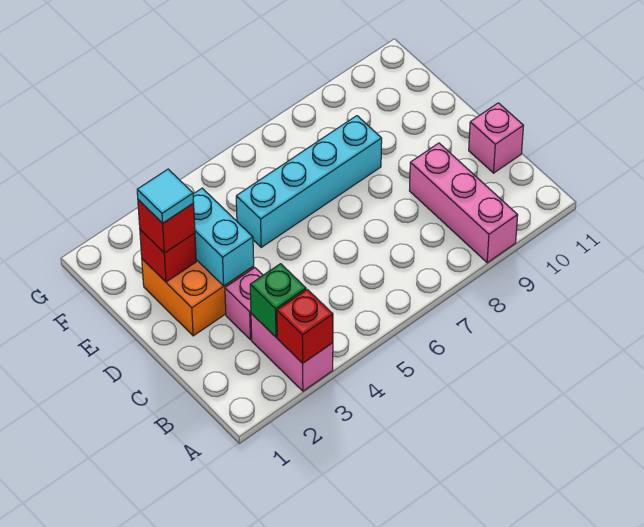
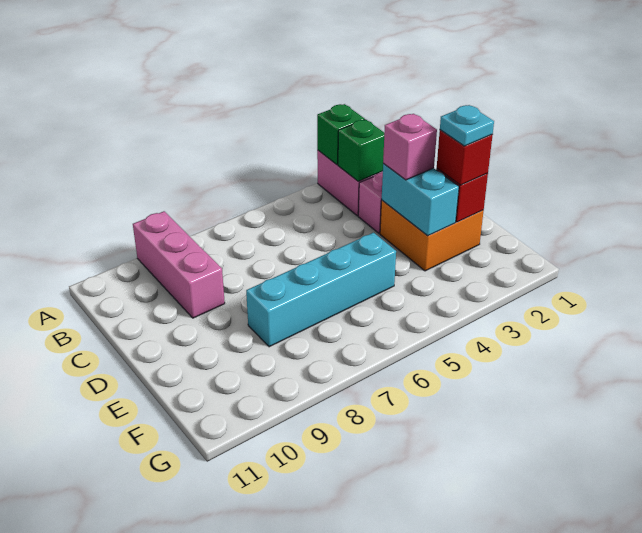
red 1x1 brick [277,289,333,363] -> green 1x1 brick [317,104,365,165]
pink 1x1 brick [469,103,523,173] -> pink 1x1 brick moved to [383,114,437,180]
cyan 1x1 tile [137,169,194,223] -> cyan 1x1 plate [440,105,494,146]

